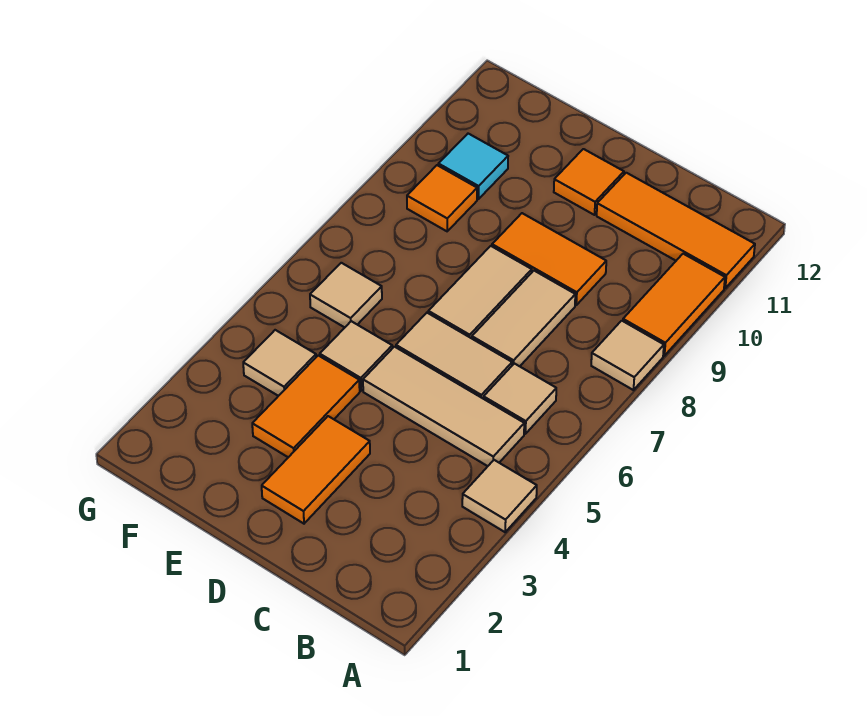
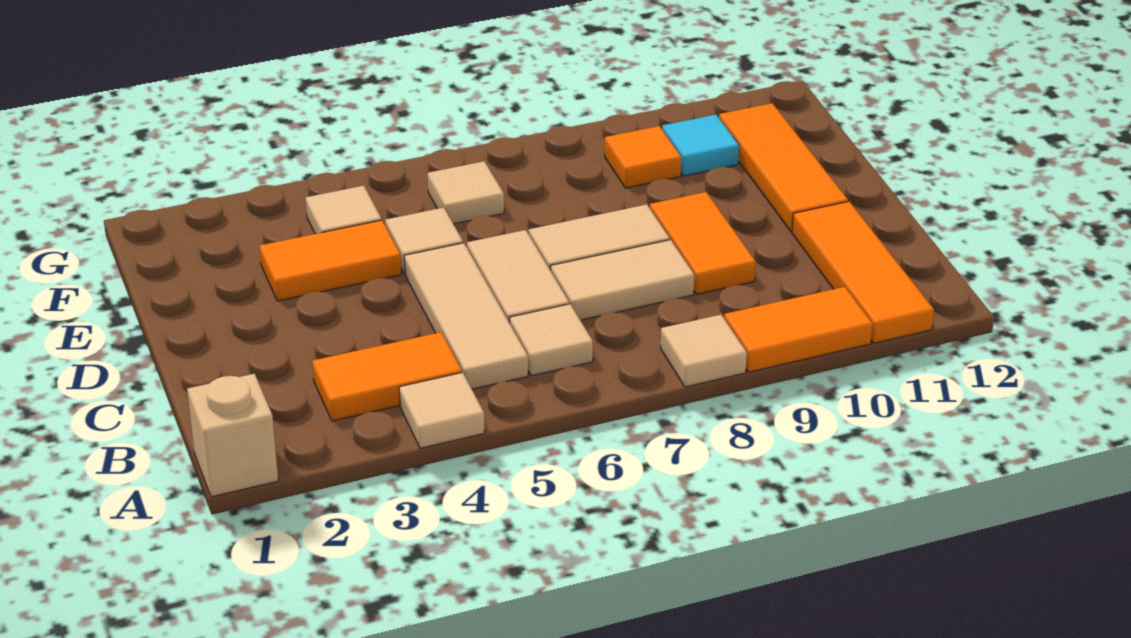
none -> tan 1x1 brick [187,374,278,497]
orange 1x2 tile [262,416,370,524] -> orange 1x2 tile moved to [312,332,462,421]
orange 1x1 tile [554,149,624,215] -> orange 1x3 tile [719,103,848,232]

